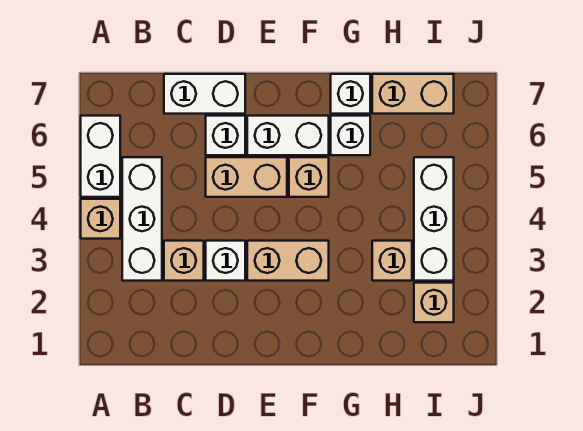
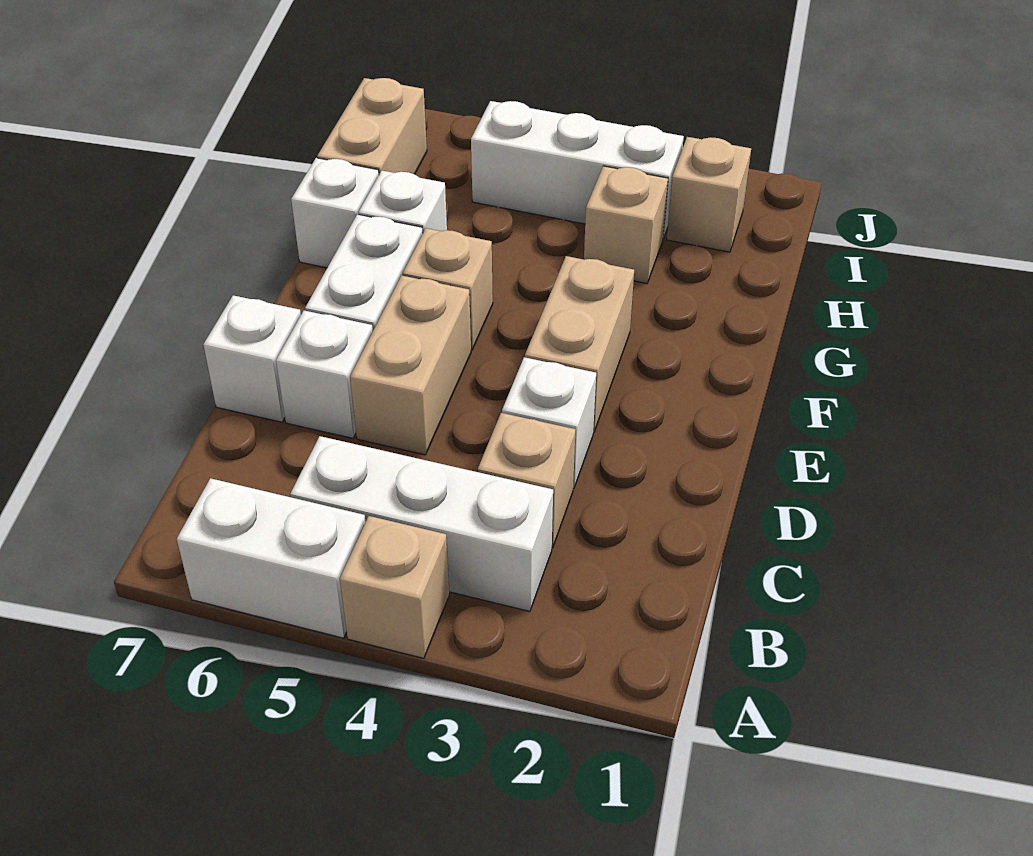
white 1x2 brick [164,74,245,114] -> white 1x1 brick [203,295,301,422]

